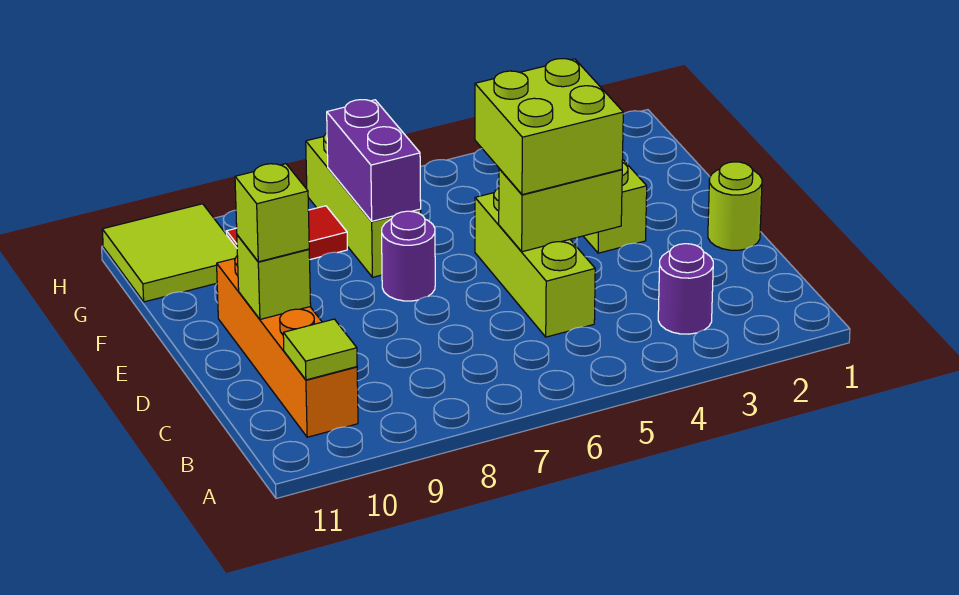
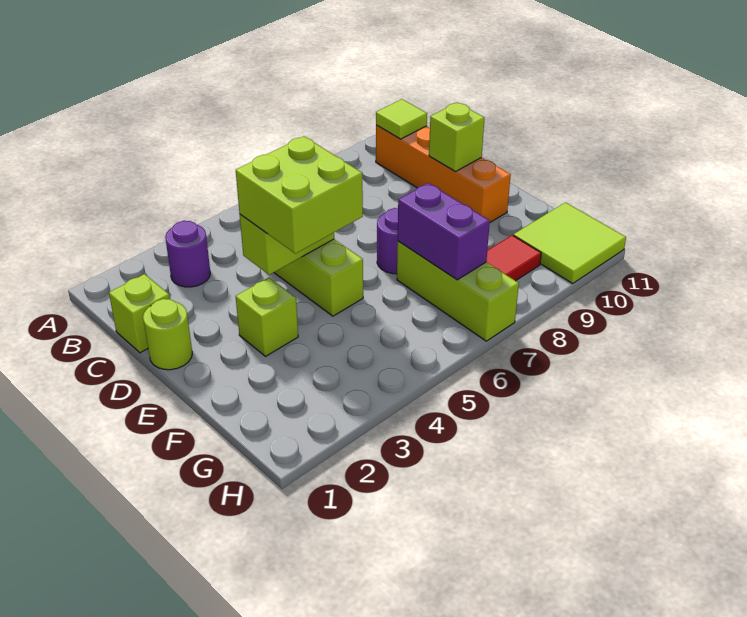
lime 1x1 brick [235,164,309,262] -> lime 1x1 brick moved to [109,274,170,353]

